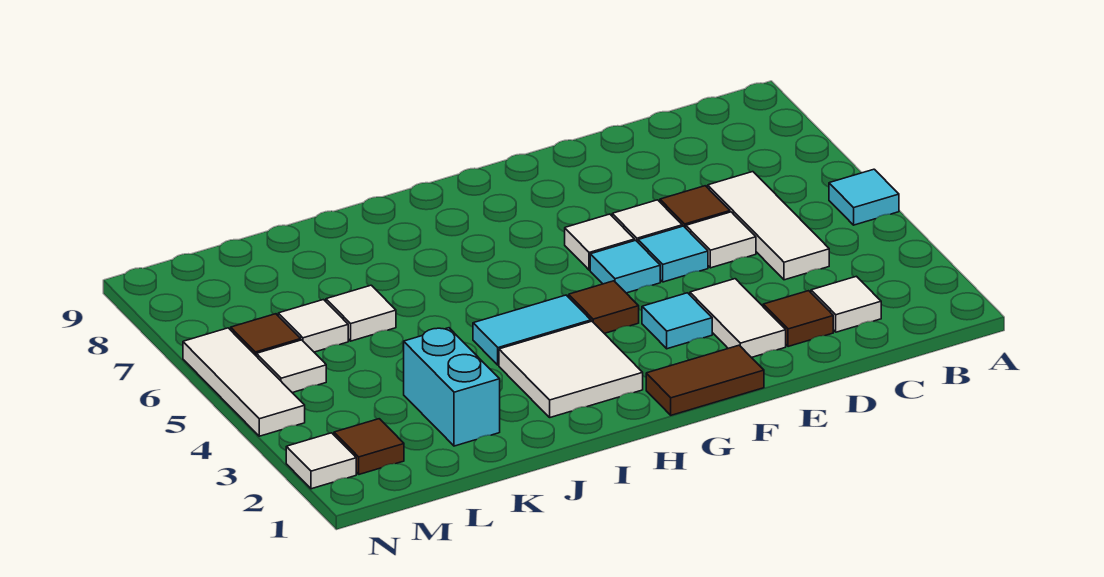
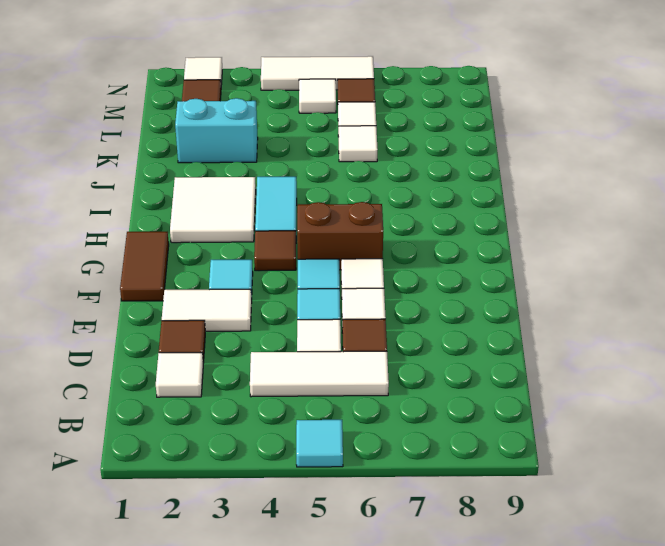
none -> brown 1x2 brick [297,202,383,270]

